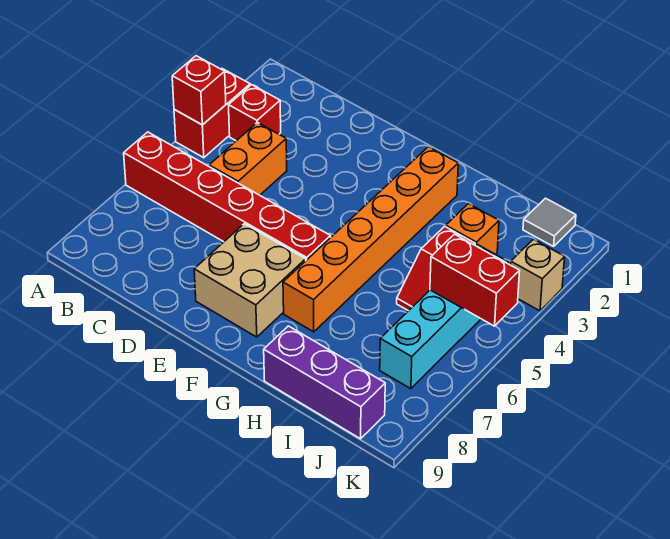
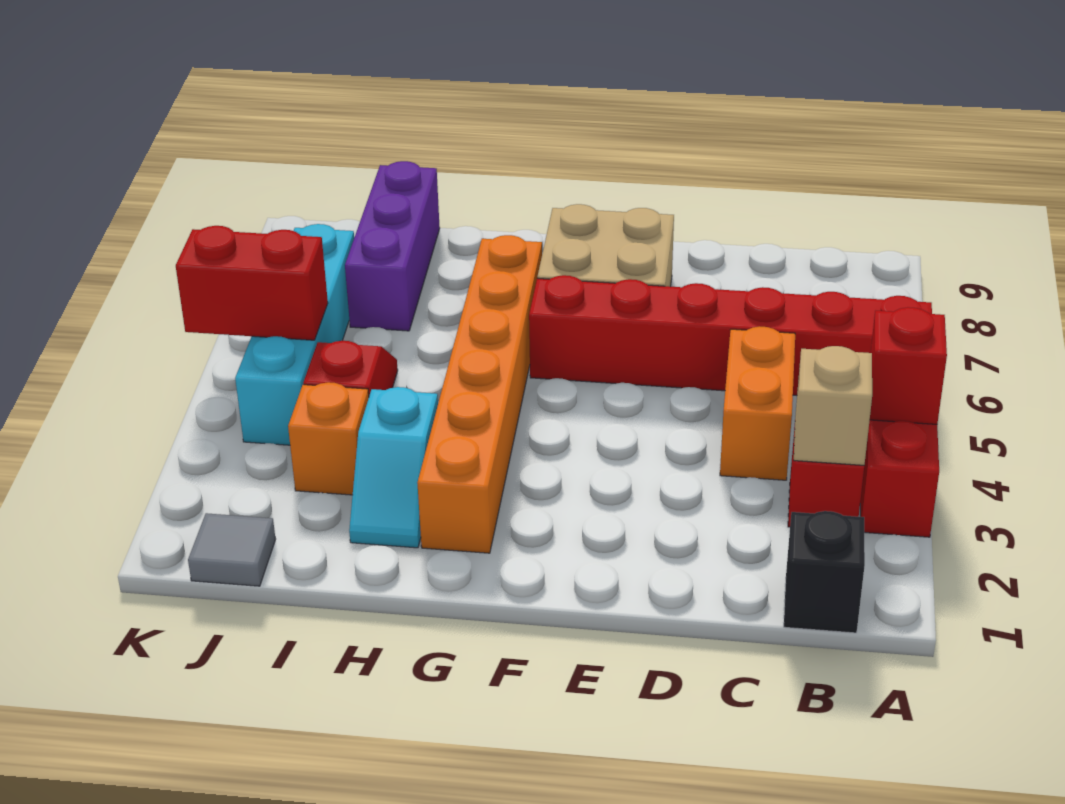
none -> black 1x1 brick [784,511,865,633]
none -> cyan 1x2 slope [349,387,438,548]
purple 1x3 brick [264,326,385,439] -> purple 1x3 brick turned to [345,161,440,331]
tan 1x1 brick [511,239,565,311] -> tan 1x1 brick moved to [794,346,872,465]

